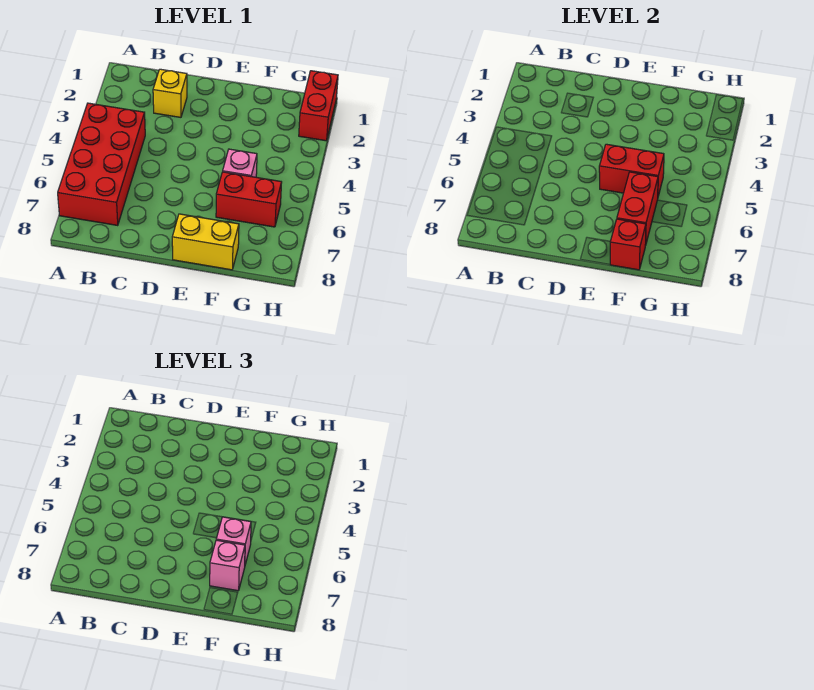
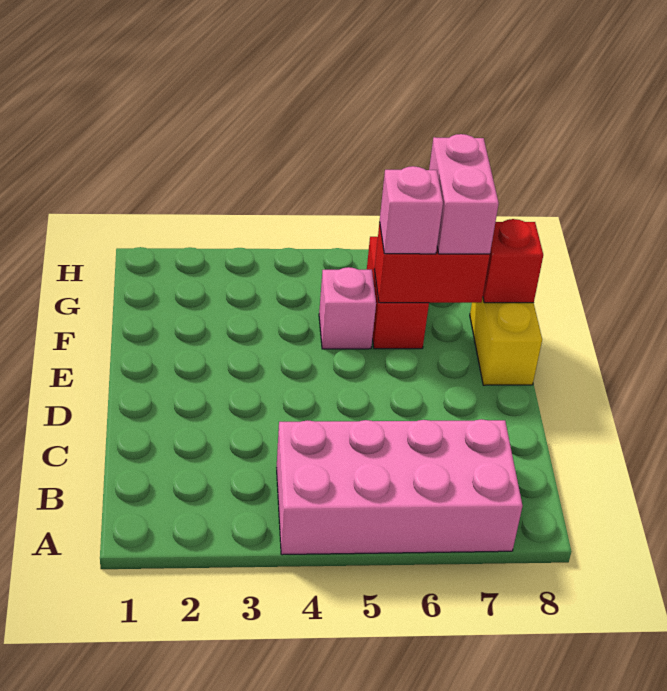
red 2x4 brick [58,103,145,225] -> pink 2x4 brick [277,419,523,555]
yellow 1x1 brick [153,69,187,117] -> none
red 1x2 brick [599,144,664,196] -> none
pink 1x1 brick [210,540,245,591] -> pink 1x2 brick [429,134,499,254]
red 1x2 brick [299,71,338,141] -> none

